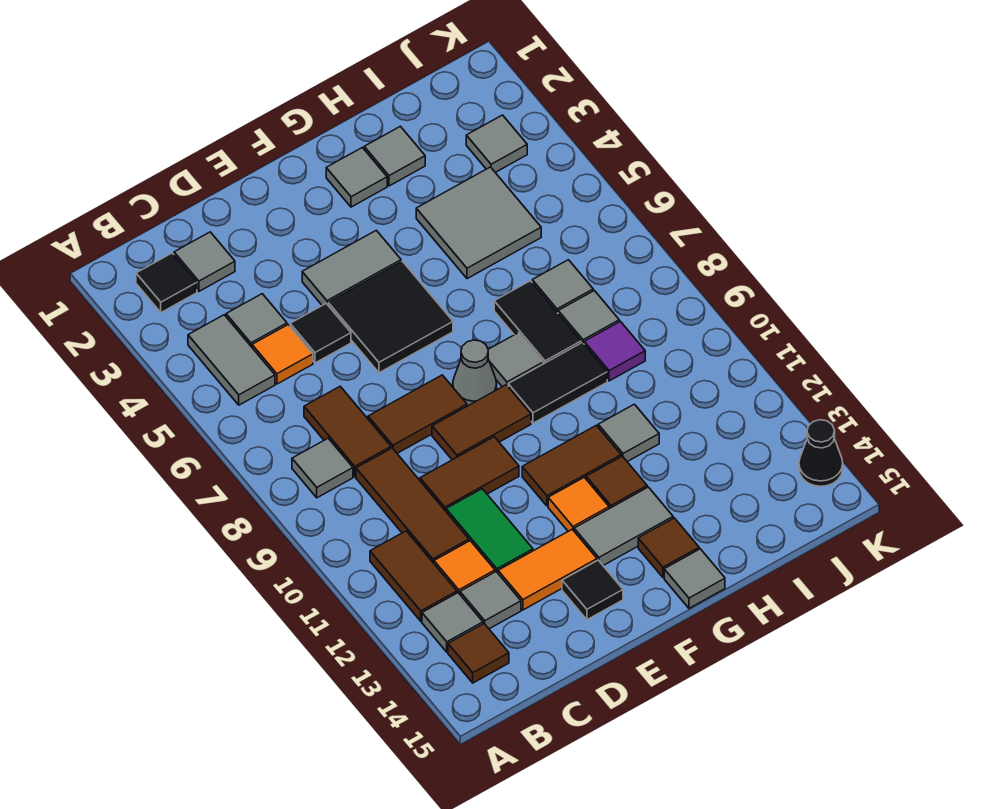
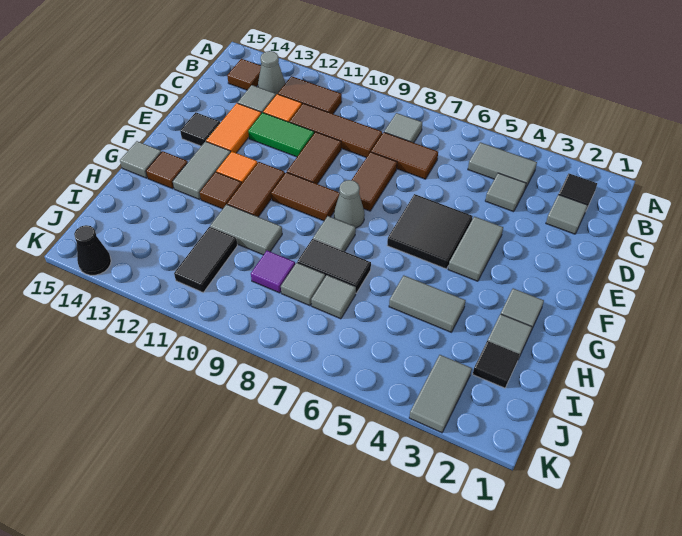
grey 1x1 tile [422,593,483,652] -> grey 1x1 cone [258,51,285,95]
orange 1x1 tile [252,325,313,384] -> none
black 1x1 tile [290,304,351,363] -> black 1x1 tile moved to [473,341,520,388]
brown 1x2 tile [432,385,531,460] -> brown 1x2 tile turned to [271,172,340,221]
black 1x2 tile [508,343,607,423] -> black 1x2 tile moved to [174,227,237,292]
grey 2x2 tile [416,167,541,279] -> grey 1x2 tile [389,275,466,332]
grey 1x1 tile [598,404,659,462] -> grey 1x2 tile [210,204,282,255]
grey 1x1 tile [466,115,527,172] -> grey 1x2 tile [409,355,472,433]

